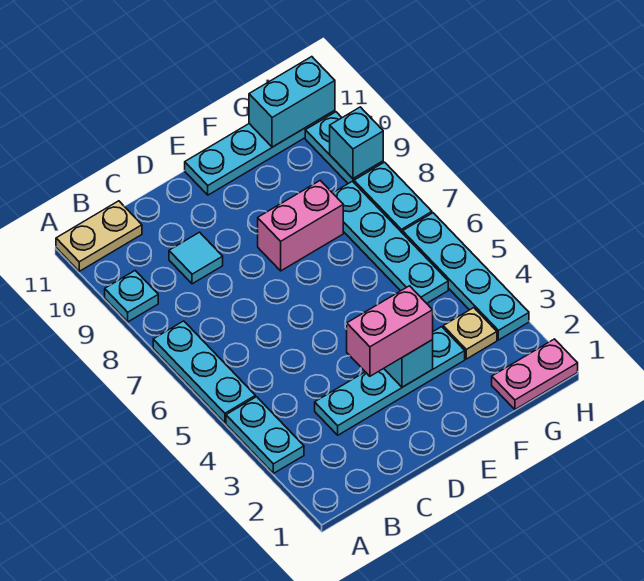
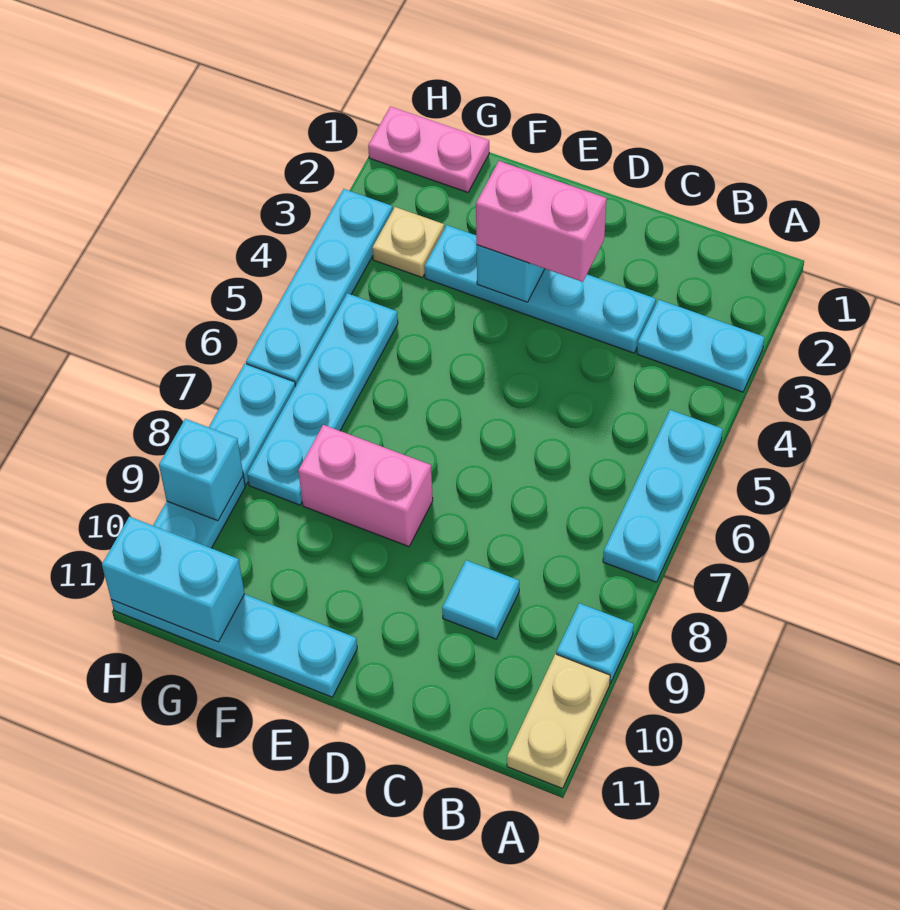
cyan 1x2 plate [226,397,304,473] -> cyan 1x2 plate turned to [637,300,764,392]
tan 1x2 plate [56,201,142,271] -> tan 1x2 plate turned to [507,654,610,789]

